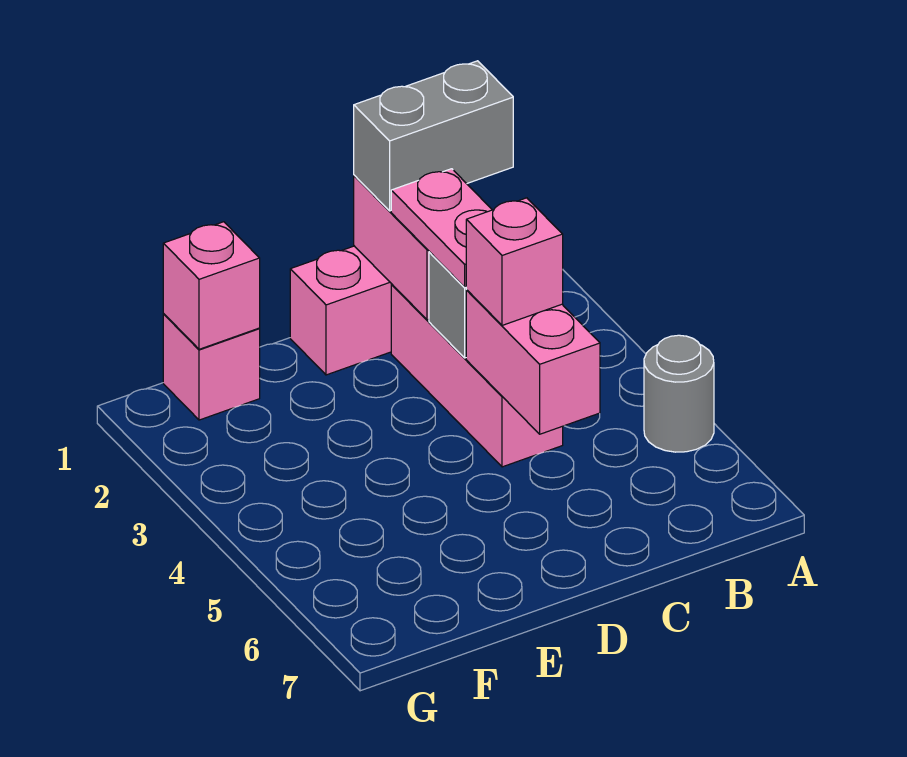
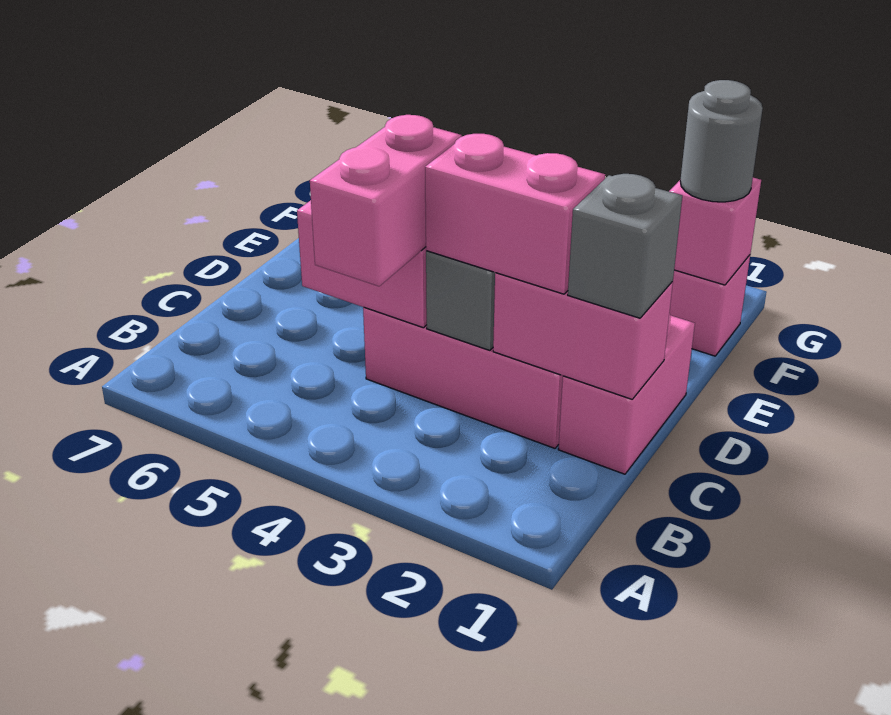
grey 1x1 round brick [644,335,714,452] -> grey 1x1 round brick moved to [680,80,763,202]
grey 1x2 brick [354,61,513,211] -> grey 1x1 brick [568,174,682,318]
pink 1x2 plate [391,169,492,287] -> pink 1x2 brick [425,134,605,294]
pink 1x1 brick [466,198,563,325] -> pink 1x2 brick [310,115,462,286]

